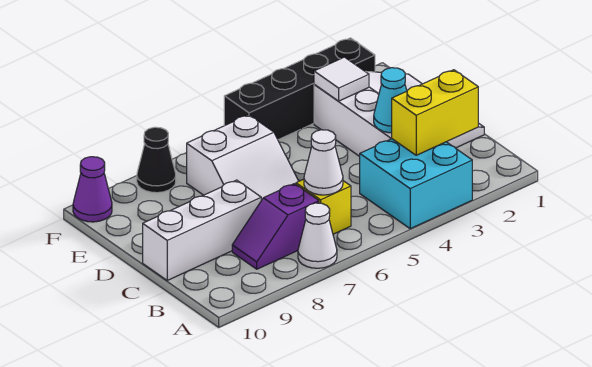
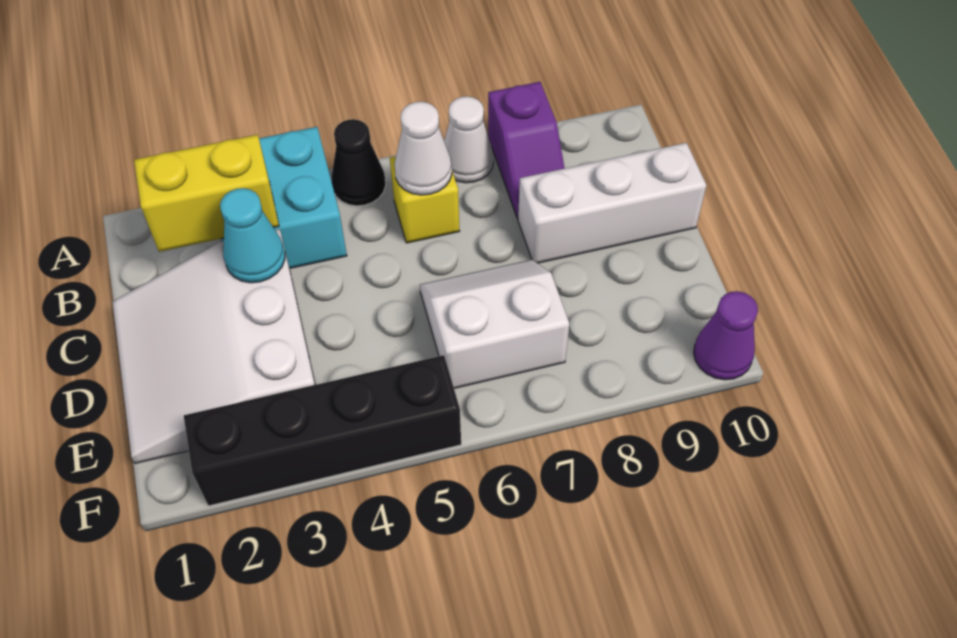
purple 1x2 slope [232,184,319,269] -> purple 1x2 slope turned to [488,82,565,219]
white 1x1 tile [314,57,369,101] -> none
black 1x1 cone [137,127,176,193] -> black 1x1 cone moved to [332,119,386,206]

